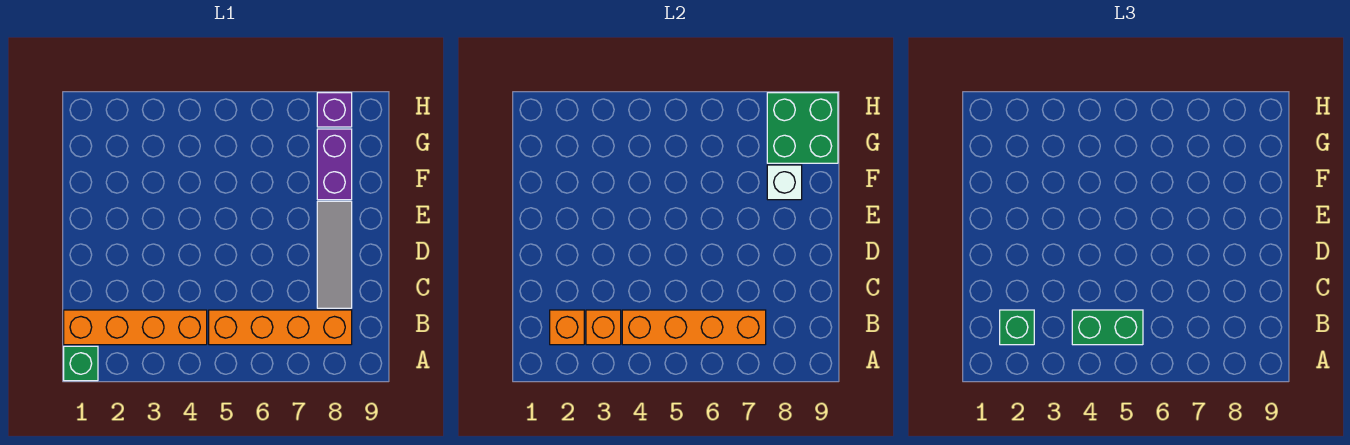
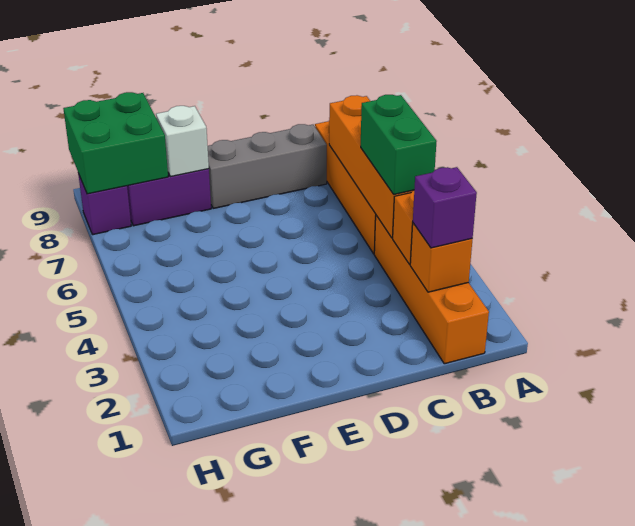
green 1x1 brick [64,346,98,381] -> none
green 1x1 brick [1000,310,1034,345] -> purple 1x1 brick [413,167,477,248]
grey 1x3 tile [317,201,352,308] -> grey 1x3 brick [208,124,327,209]

